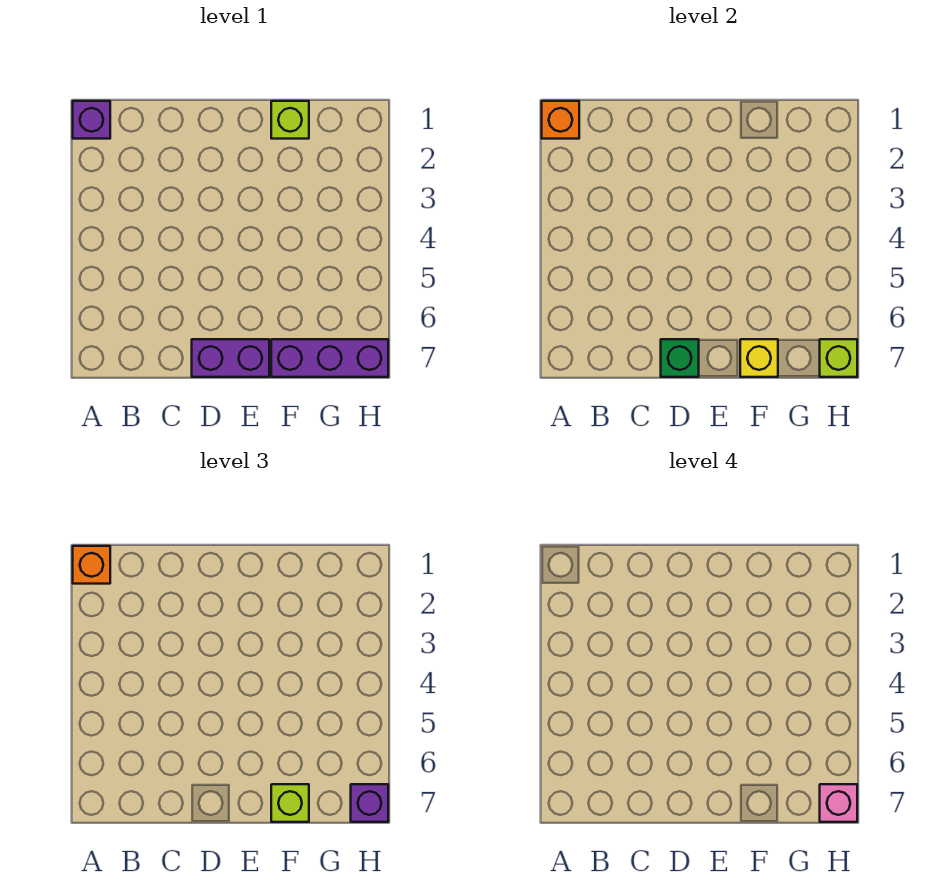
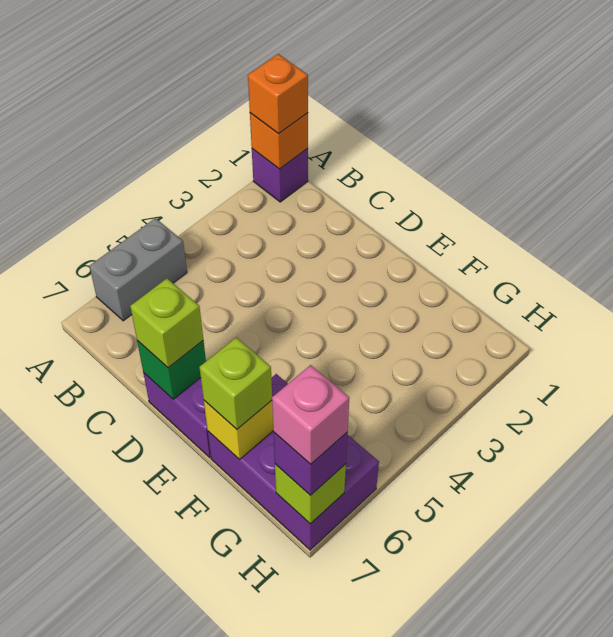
none -> grey 1x2 brick [89,218,187,321]
lime 1x1 brick [271,101,309,139] -> lime 1x1 brick moved to [130,278,203,368]
purple 1x3 brick [271,339,388,377] -> purple 2x3 brick [208,374,379,550]

